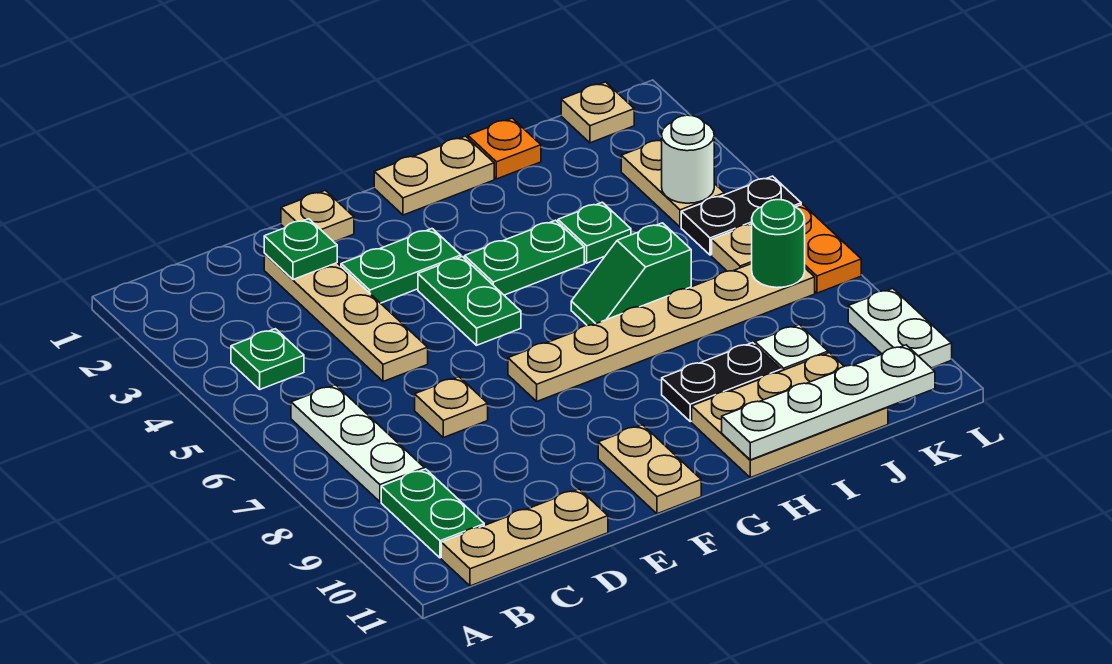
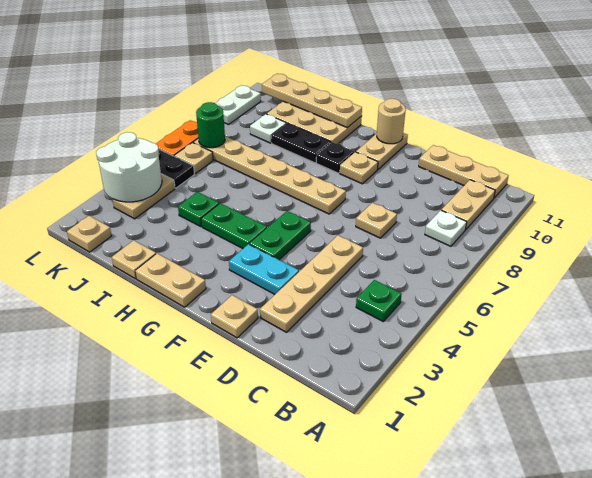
white 1x3 plate [291,385,424,502] -> white 1x1 plate [425,210,467,246]
green 1x2 plate [381,469,484,558] -> tan 1x2 plate [442,180,495,230]
green 1x1 plate [264,219,337,280] -> none
green 1x2 plate [341,229,461,303] -> cyan 1x2 plate [229,244,299,294]
none -> tan 1x1 plate [340,152,378,184]
none -> tan 1x1 round brick [377,99,406,144]
none -> black 1x1 plate [316,142,354,173]
green 1x2 slope [571,223,691,325] -> none
white 1x4 plate [722,345,935,460] -> tan 1x4 plate [262,74,362,128]
orange 1x1 plate [468,118,541,179] -> tan 1x1 plate [112,240,156,279]
white 1x1 round brick [662,115,714,203] -> white 2x2 round brick [96,132,162,202]

